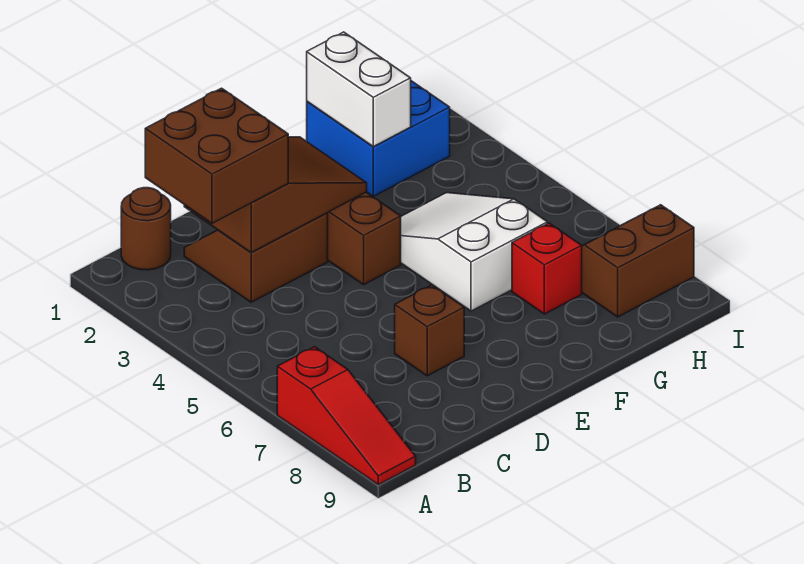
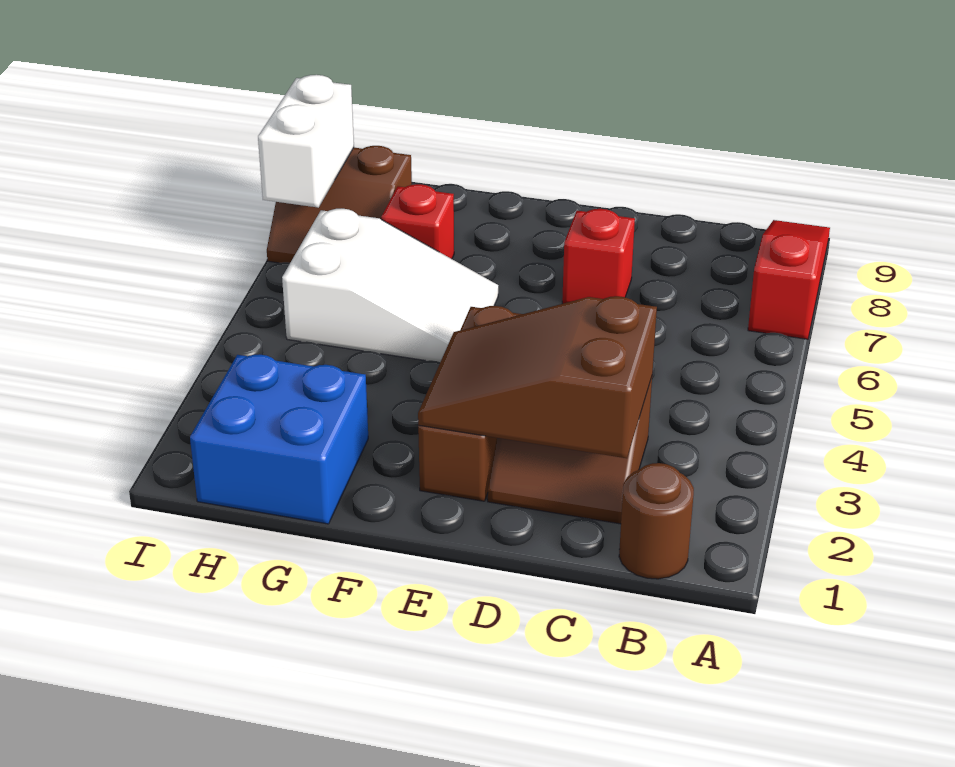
brown 2x2 brick [145,88,288,223] -> none
brown 1x1 brick [395,285,464,376] -> red 1x1 brick [562,209,635,304]
white 2x3 slope [401,193,547,311] -> white 2x3 slope turned to [282,209,498,362]
white 1x2 brick [307,32,411,147] -> white 1x2 brick moved to [258,75,354,208]

